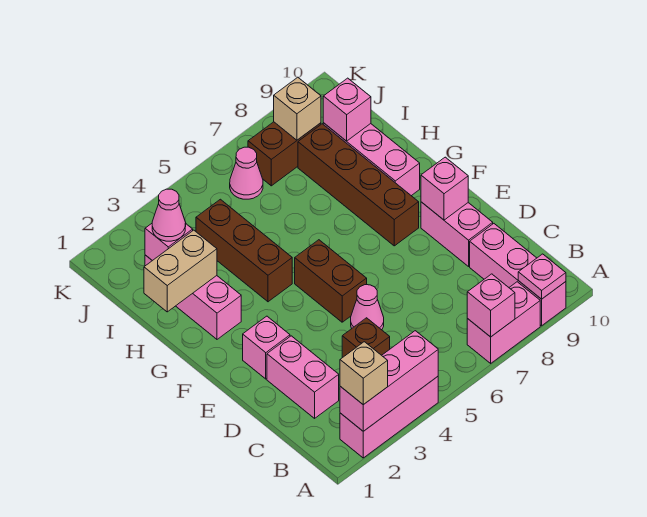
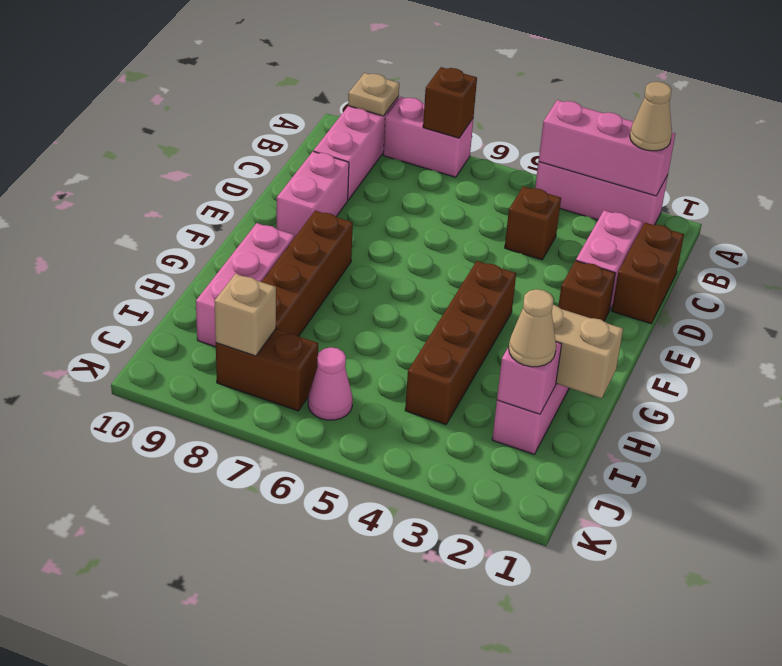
tan 1x1 brick [340,342,388,405] -> tan 1x1 cone [630,82,672,151]
pink 1x1 brick [467,274,515,337] -> brown 1x1 brick [423,67,477,138]
pink 1x1 plate [518,254,566,299] -> tan 1x1 plate [348,73,399,116]
pink 1x1 cone [351,285,384,330] -> none
pink 1x1 brick [243,316,290,379] -> brown 1x1 brick [558,261,615,321]
brown 1x2 brick [295,240,367,322] -> brown 1x2 brick moved to [612,223,684,324]
pink 1x1 brick [421,157,468,220] -> none
brown 1x3 brick [196,199,292,302] -> brown 1x4 brick [405,261,516,425]
pink 1x1 cone [152,189,186,241] -> tan 1x1 cone [509,289,556,367]
pink 1x1 brick [323,78,371,141] -> none

